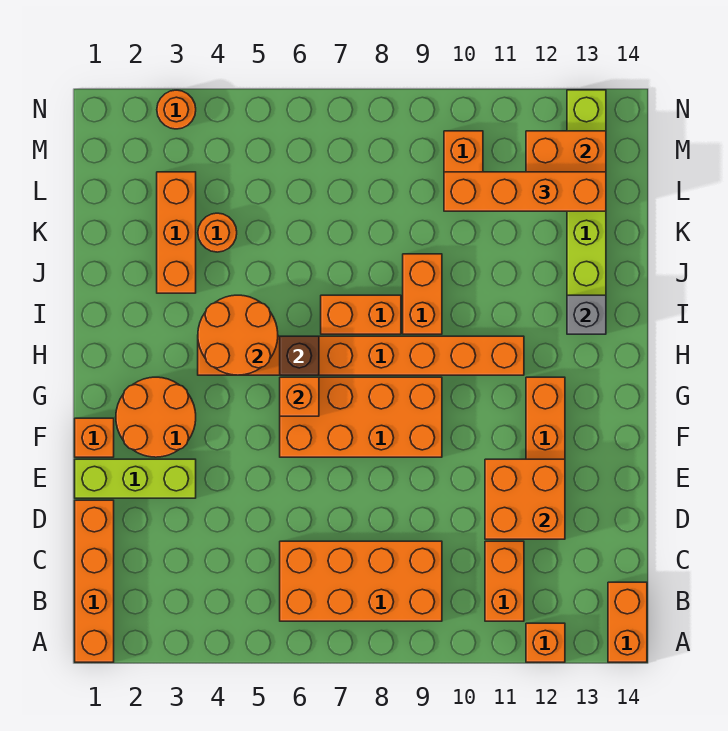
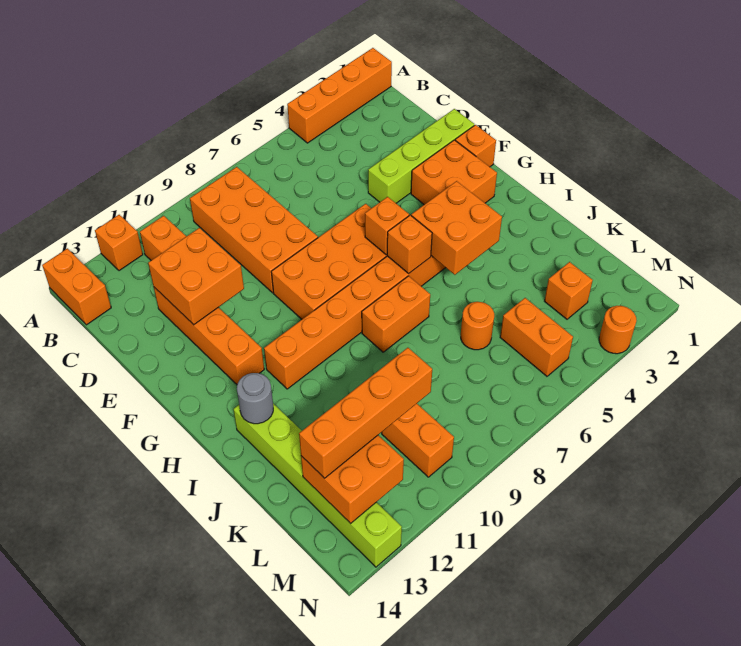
orange 1x4 brick [75,500,114,662] -> orange 1x4 brick turned to [287,48,392,143]
orange 2x4 brick [280,541,442,621] -> orange 2x4 brick turned to [190,167,318,293]
lime 1x3 brick [75,459,196,498] -> lime 1x4 brick [368,109,474,203]
orange 2x2 round brick [116,377,196,457] -> orange 2x2 brick [411,140,497,205]
orange 2x2 round brick [198,295,278,375] -> orange 2x2 brick [411,181,502,275]
brown 1x1 brick [280,336,319,375] -> orange 1x1 brick [387,215,432,273]
orange 1x2 brick [403,254,442,334] -> orange 1x2 brick moved to [500,298,573,376]
grey 1x1 brick [567,295,606,334] -> grey 1x1 round brick [237,373,273,424]
orange 1x3 brick [157,172,196,293] -> orange 1x1 brick [545,262,593,319]
orange 1x1 round brick [198,213,237,252] -> orange 1x1 round brick moved to [461,302,494,350]

